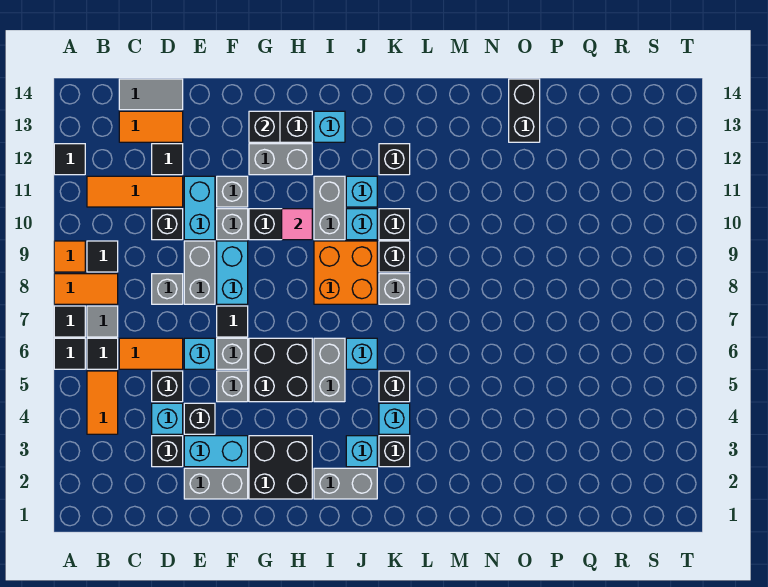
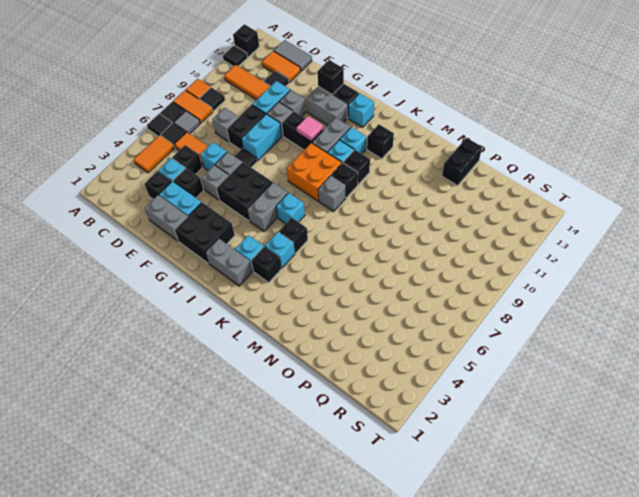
black 1x1 brick [152,209,183,240] -> black 1x1 brick moved to [233,24,259,57]
grey 1x2 brick [184,241,215,304] -> black 1x2 brick [227,105,266,150]

